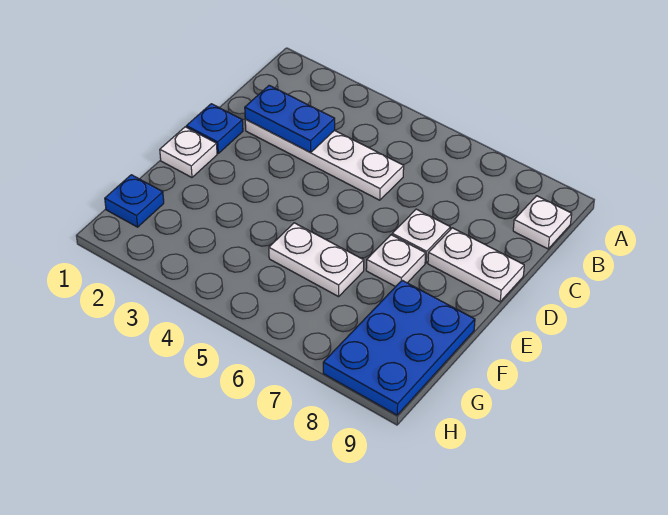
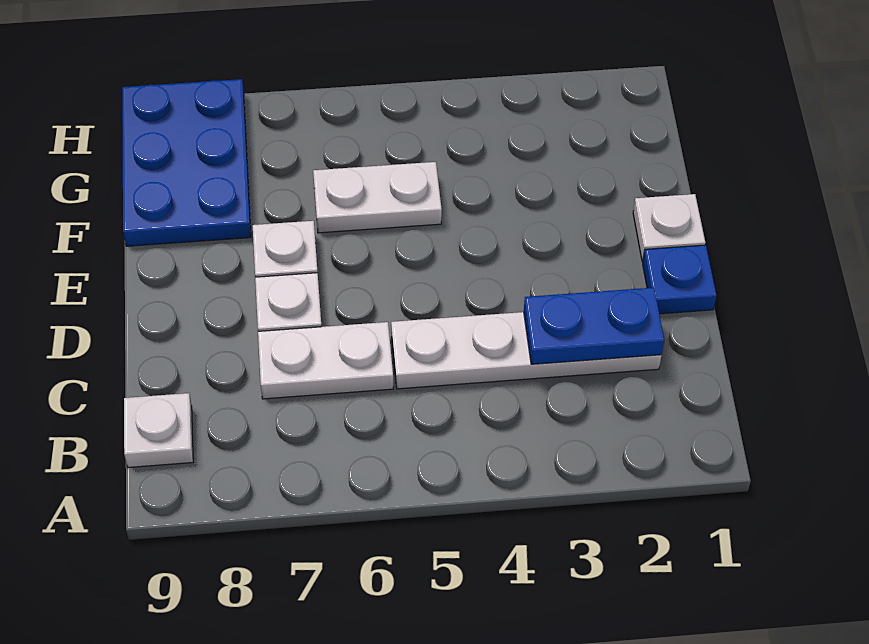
white 1x2 plate [428,228,524,302] -> white 1x2 plate moved to [258,322,393,399]
blue 1x1 plate [105,175,164,227] -> none

